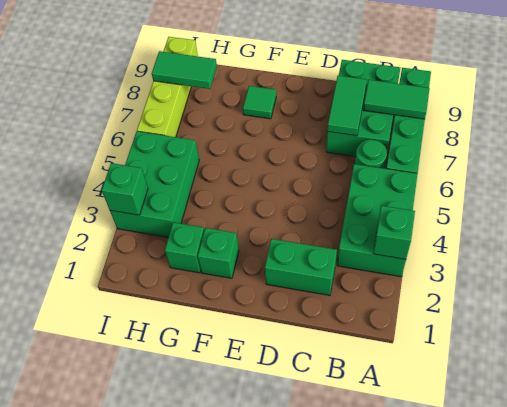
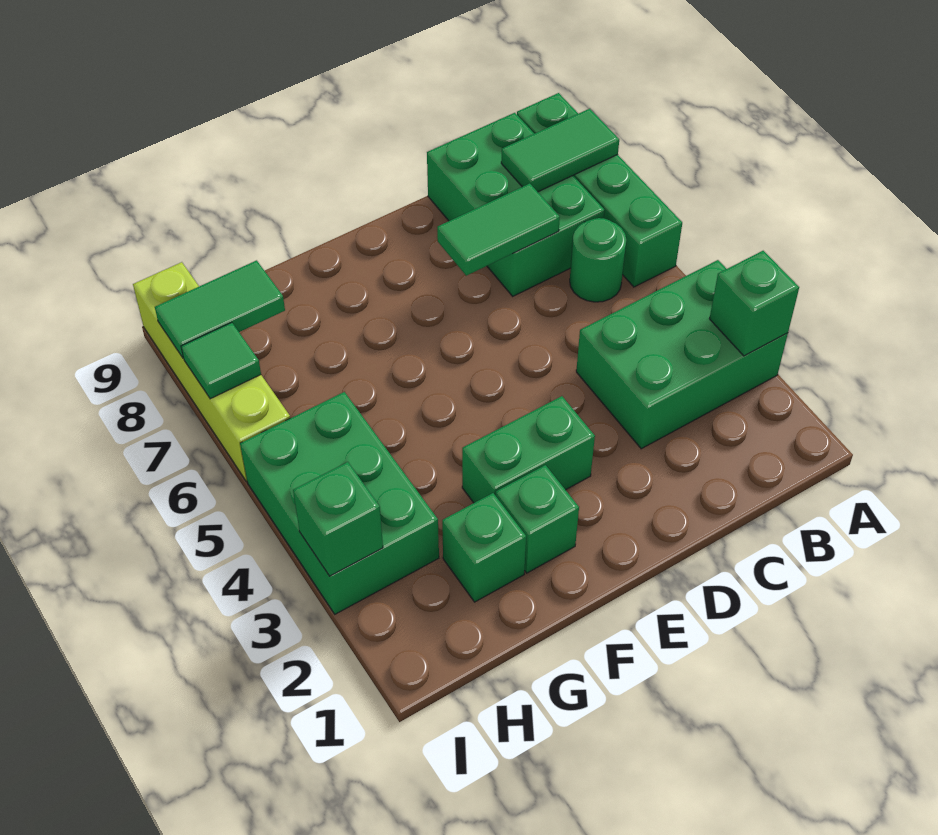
green 2x3 brick [337,164,417,277] -> green 2x3 brick turned to [576,260,788,449]
green 1x2 brick [265,239,337,295] -> green 1x2 brick moved to [462,396,595,503]
green 1x2 tile [327,76,367,136] -> green 1x2 tile turned to [437,183,560,276]
green 1x1 tile [243,86,276,119] -> green 1x1 tile moved to [181,323,261,399]

